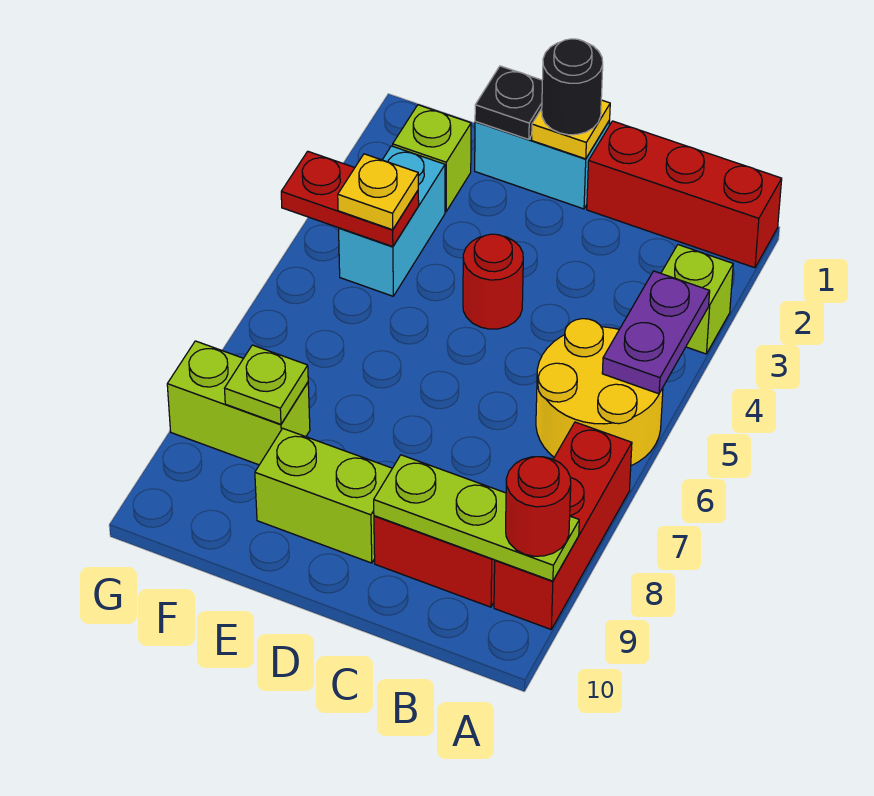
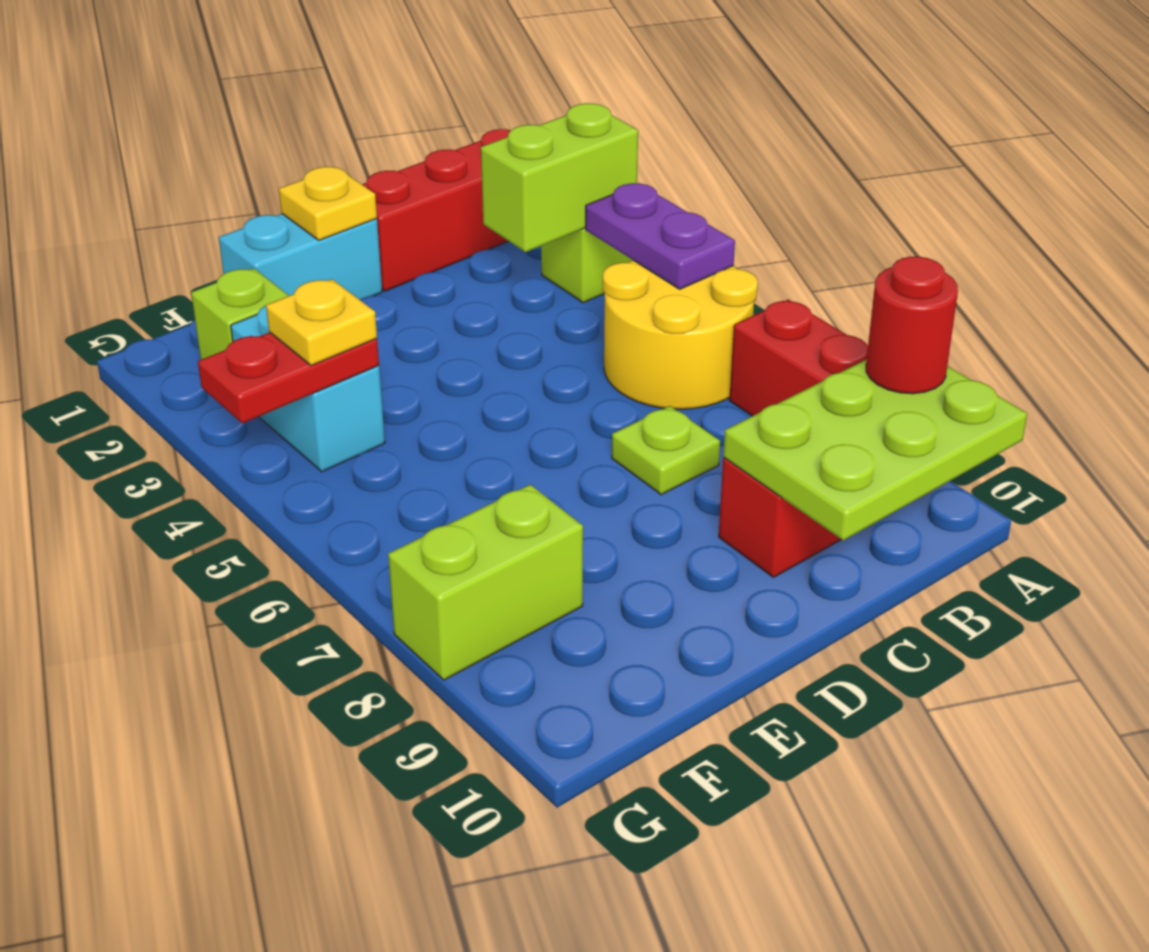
lime 1x3 plate [374,455,579,581] -> lime 2x3 plate [723,360,1027,540]
black 1x1 round brick [542,39,603,135] -> none
red 1x1 round brick [463,234,523,329] -> none
lime 1x2 brick [255,428,392,563] -> lime 1x2 brick moved to [481,103,638,252]
black 1x1 plate [475,66,542,139] -> none
lime 1x1 plate [225,345,308,424] -> lime 1x1 plate moved to [612,406,720,495]

